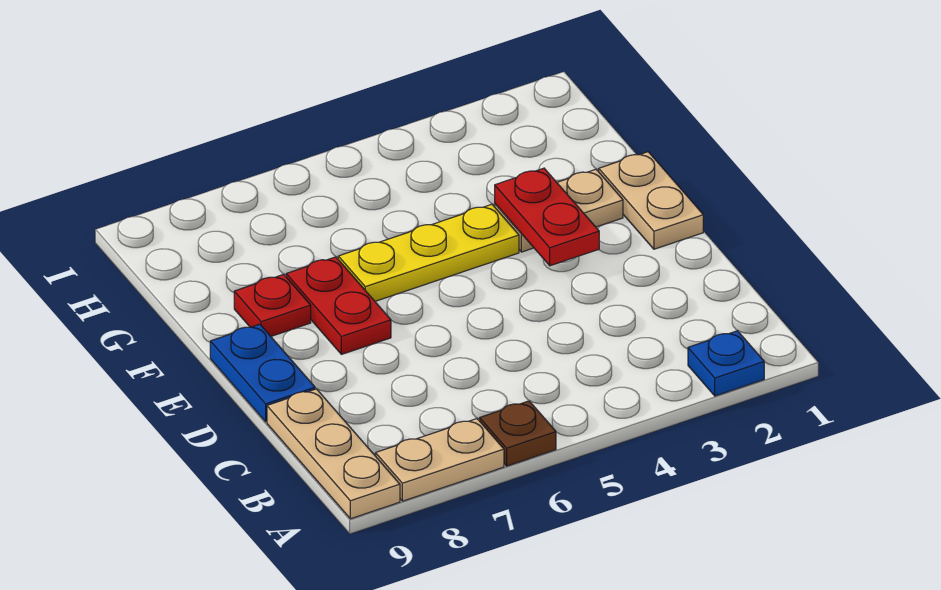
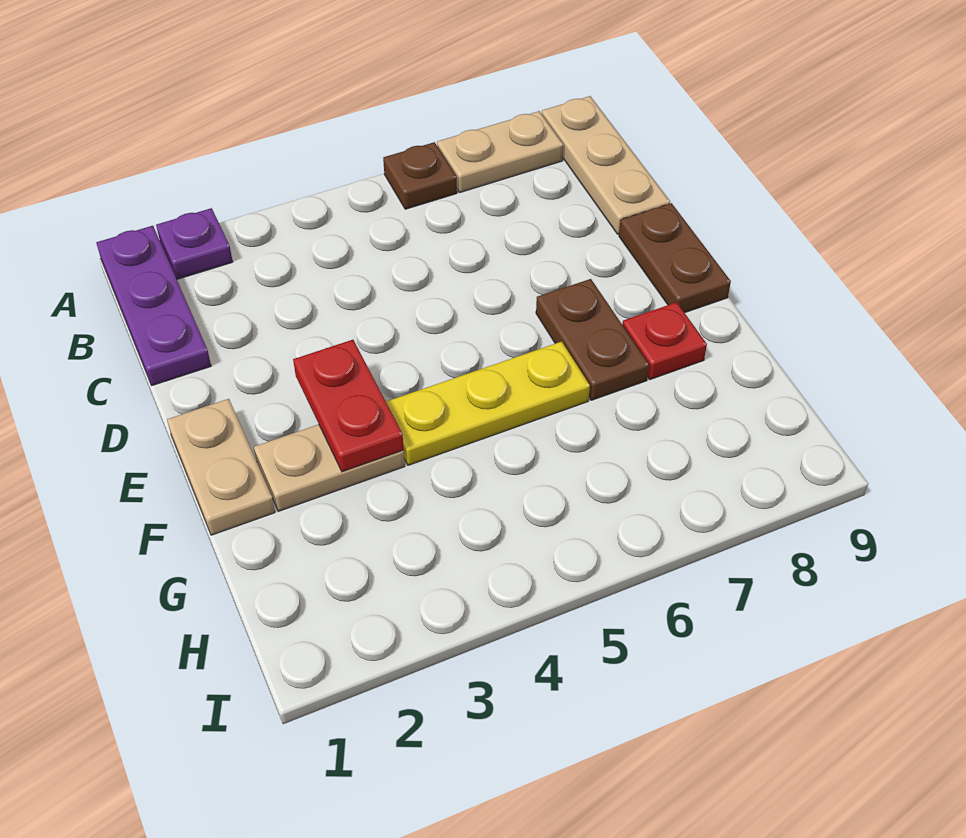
none -> purple 1x3 plate [96,226,211,385]
blue 1x1 plate [688,331,764,396] -> purple 1x1 plate [156,208,233,279]
blue 1x2 plate [210,324,315,422] -> brown 1x2 plate [619,203,731,313]
red 1x2 plate [286,257,391,354] -> brown 1x2 plate [536,279,649,400]

